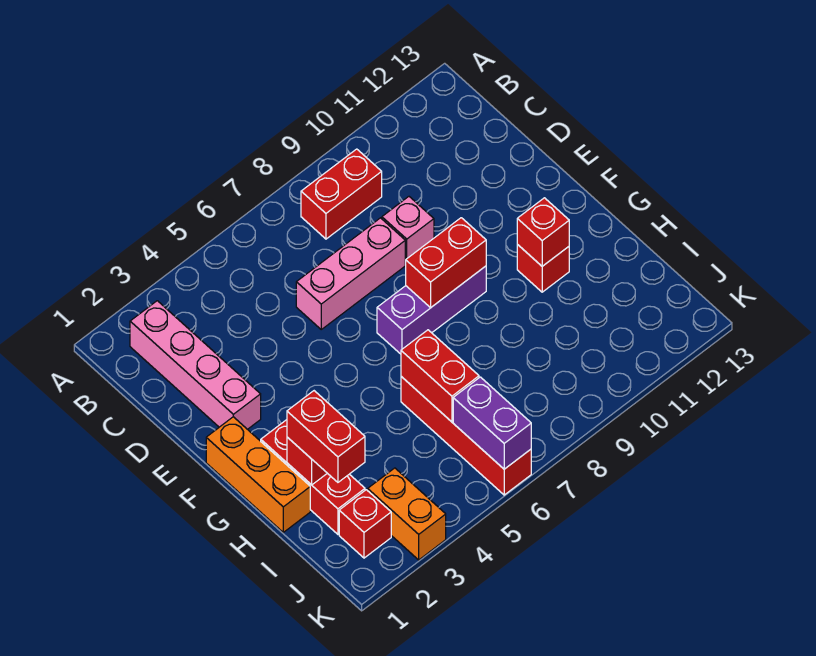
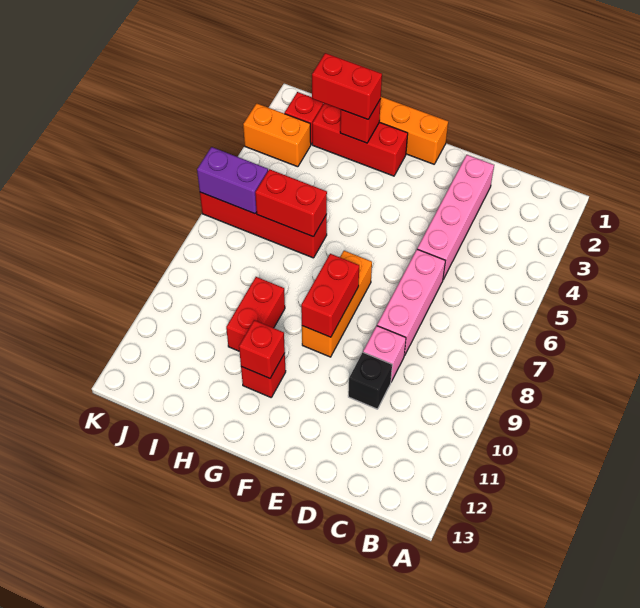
pink 1x4 brick [130,301,261,429] -> pink 1x4 brick turned to [417,155,494,279]
red 1x2 brick [301,149,382,239] -> red 1x2 brick moved to [226,277,285,351]
none -> black 1x1 brick [348,352,392,409]
purple 1x3 brick [377,266,486,354] -> orange 1x3 brick [302,250,372,357]

